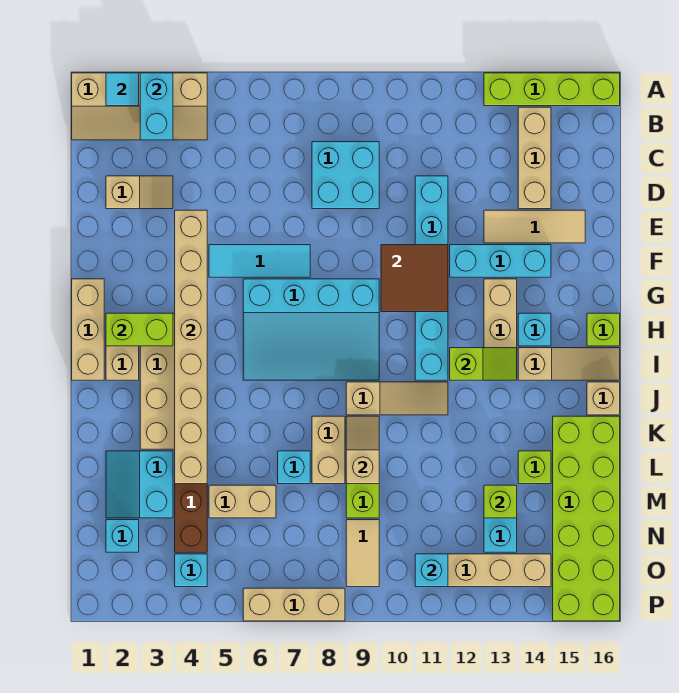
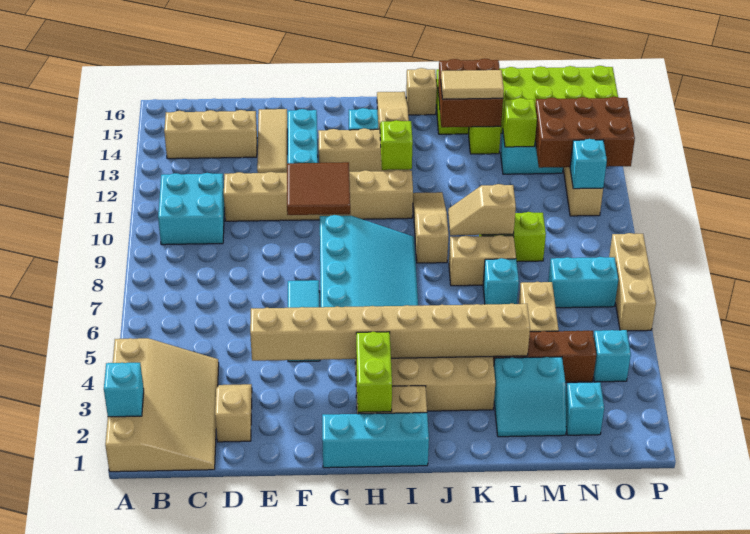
tan 2x4 slope [72,73,207,140] -> tan 3x4 slope [105,338,219,472]
cyan 1x1 tile [106,73,139,106] -> cyan 1x1 brick [104,363,144,417]
cyan 1x2 brick [140,73,173,140] -> cyan 1x2 brick moved to [548,257,618,308]
lime 1x4 brick [484,73,620,106] -> none
cyan 2x2 brick [312,142,379,209] -> cyan 2x2 brick moved to [158,173,225,245]
cyan 1x6 brick [415,176,448,380] -> tan 1x6 brick [224,170,413,221]
tan 1x3 brick [72,279,104,380] -> cyan 1x3 brick [322,413,429,468]
lime 1x1 brick [587,313,620,346] -> none
none -> brown 2x2 brick [438,58,503,127]
tan 1x2 tile [346,520,379,587] -> tan 1x2 tile moved to [441,70,504,99]
none -> brown 2x3 brick [535,97,635,168]

